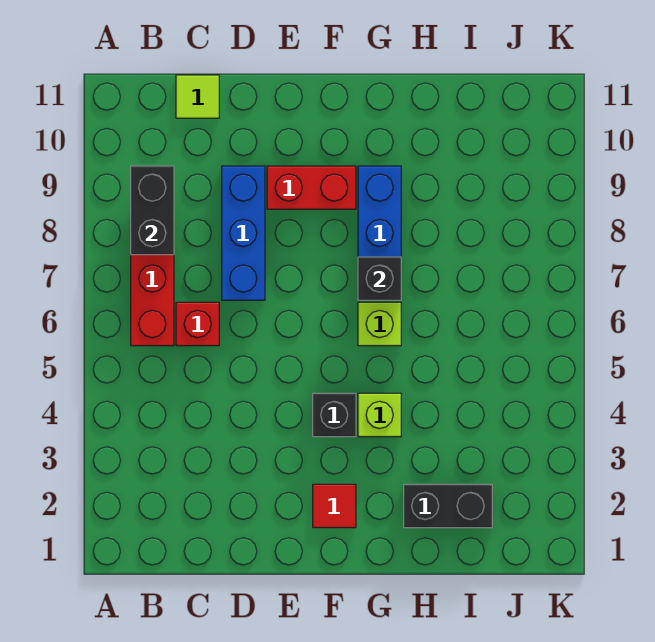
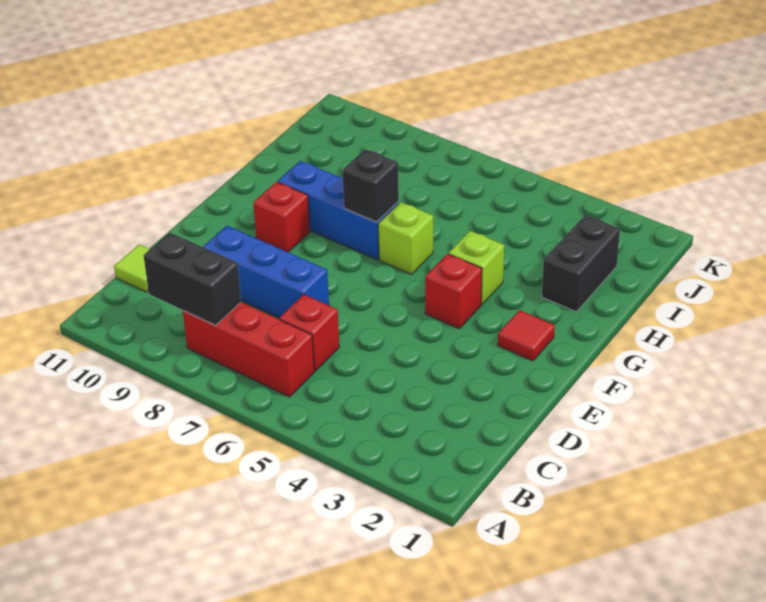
red 1x2 brick [267,166,356,209] -> red 1x1 brick [253,182,310,252]
black 1x1 brick [313,393,356,437] -> red 1x1 brick [425,254,482,329]

